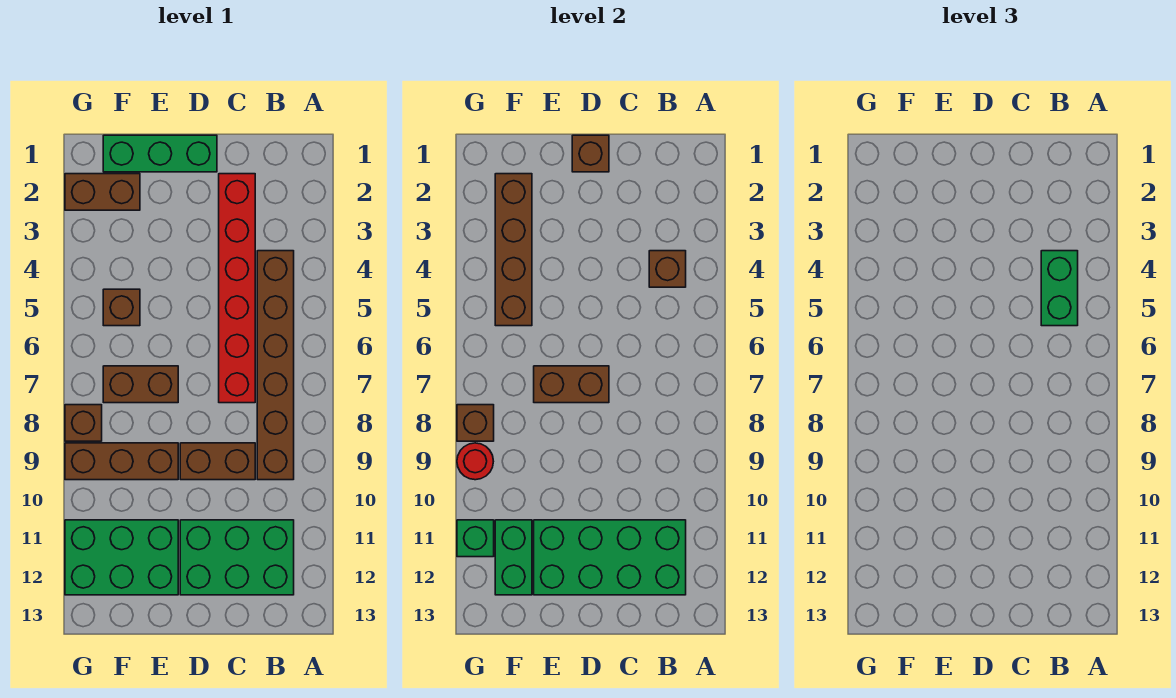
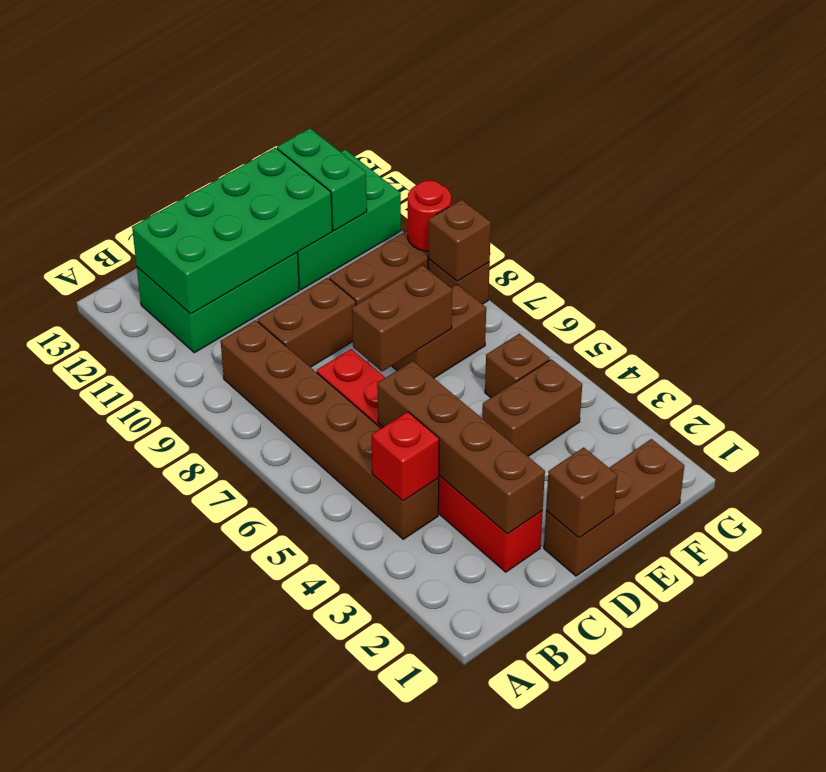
brown 1x1 brick [649,251,686,287] -> red 1x1 brick [372,412,439,501]
green 1x2 brick [1041,251,1078,326] -> none
green 1x3 brick [103,135,217,172] -> brown 1x3 brick [544,439,684,576]
brown 1x2 brick [65,174,140,210] -> brown 1x2 brick moved to [482,359,582,456]
brown 1x4 brick [495,174,532,326] -> brown 1x4 brick moved to [377,361,545,534]
green 1x1 brick [457,520,494,557] -> none

